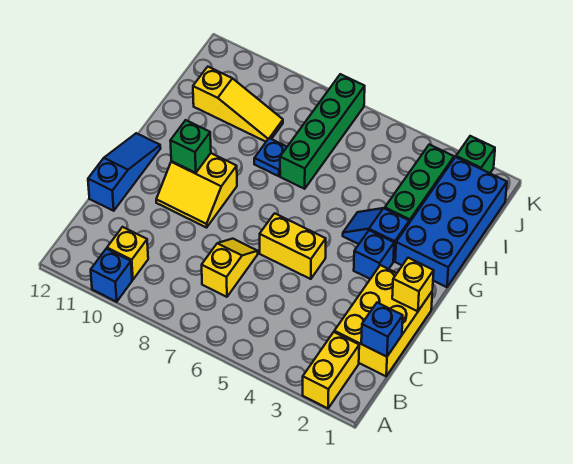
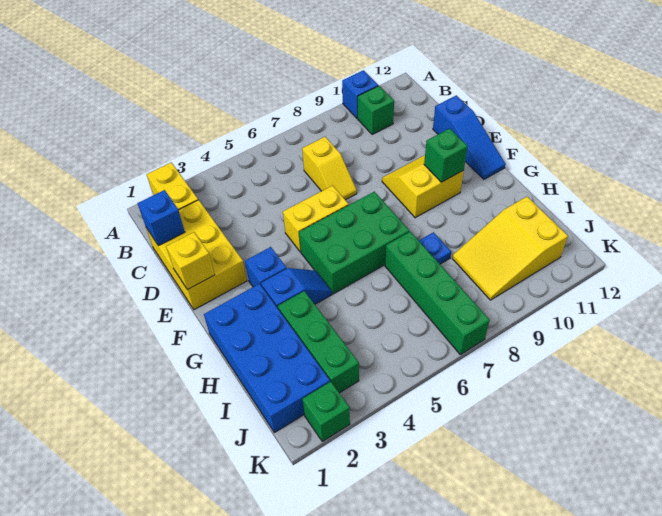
yellow 1x1 brick [107,227,148,280] -> green 1x1 brick [358,86,394,135]
none -> green 2x3 brick [299,192,409,294]
yellow 1x3 slope [193,67,283,142] -> yellow 2x3 slope [452,197,568,300]

